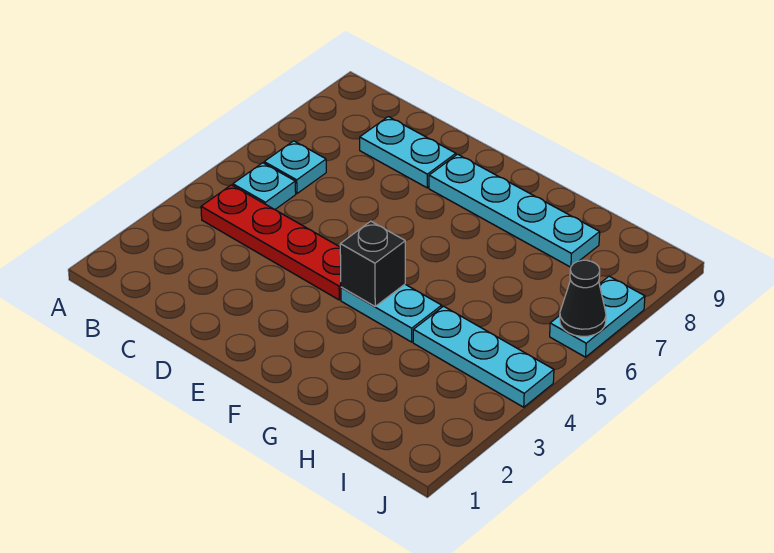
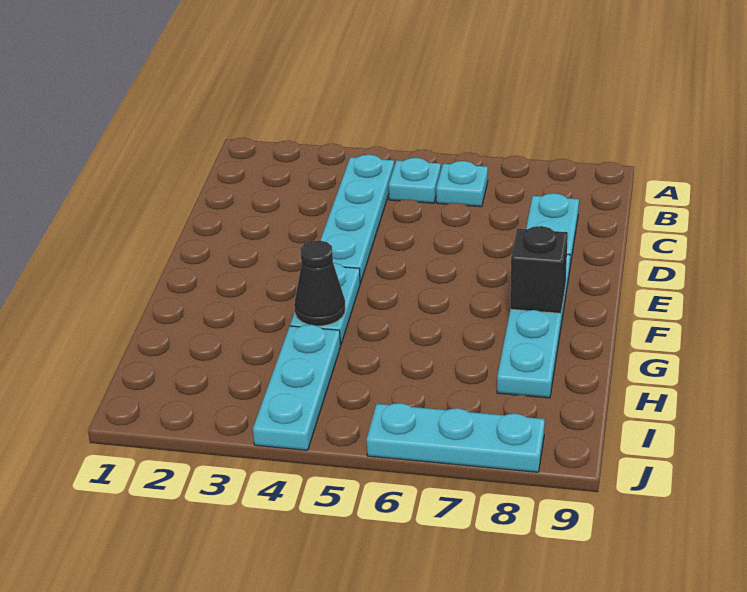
red 1x4 plate [201,185,341,300] -> cyan 1x4 plate [320,155,394,283]
black 1x1 brick [340,221,405,306] -> black 1x1 brick moved to [510,226,568,313]
cyan 1x2 plate [550,276,645,357] -> cyan 1x3 plate [367,403,545,472]
black 1x1 cone [560,260,606,336] -> black 1x1 cone moved to [294,240,345,326]

